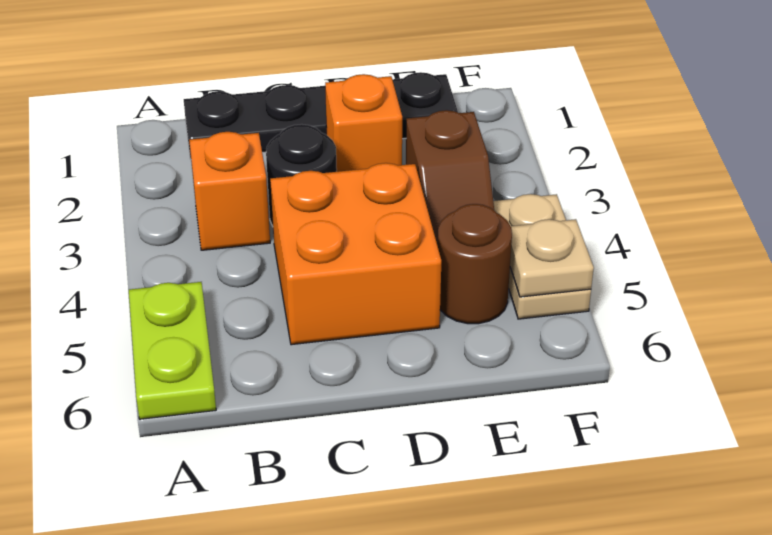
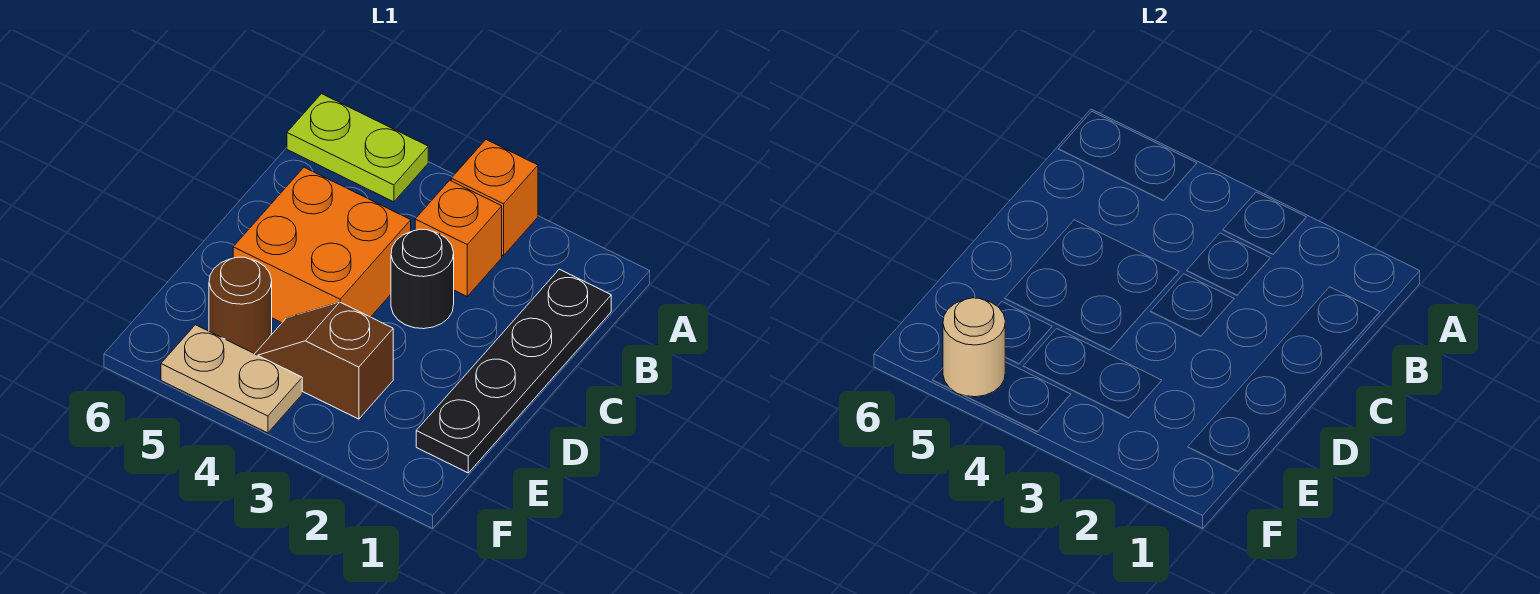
orange 1x1 brick [325,74,402,172] -> orange 1x1 brick moved to [451,140,538,256]
tan 1x1 plate [510,219,594,297] -> tan 1x1 round brick [943,298,1006,397]

